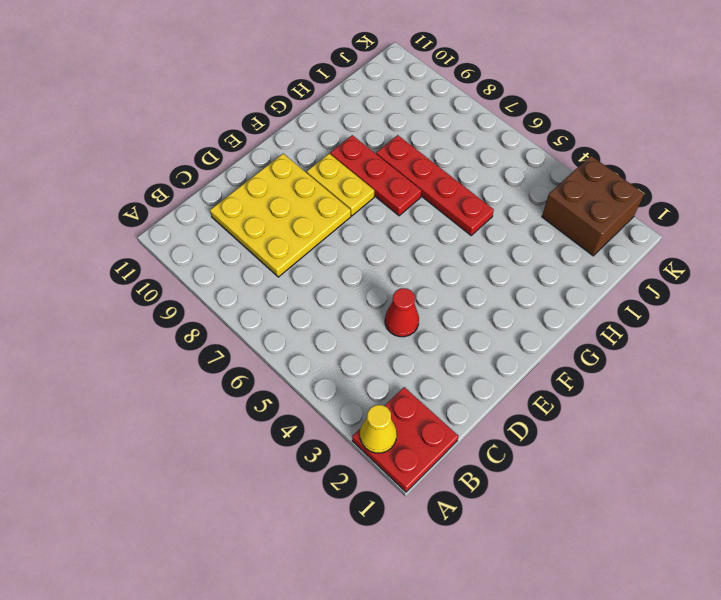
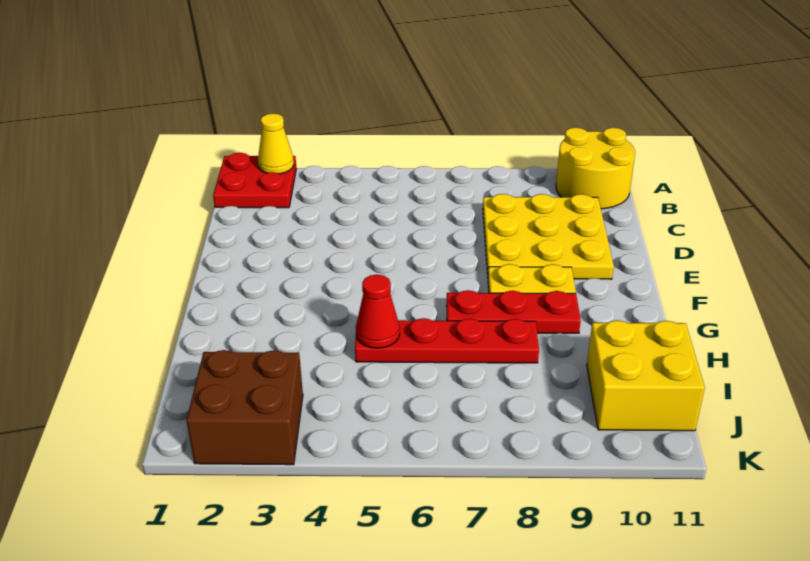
none -> yellow 2x2 round brick [556,128,635,209]
red 1x1 cone [385,288,419,337] -> red 1x1 cone moved to [356,275,400,348]
none -> yellow 2x2 brick [587,320,705,431]

